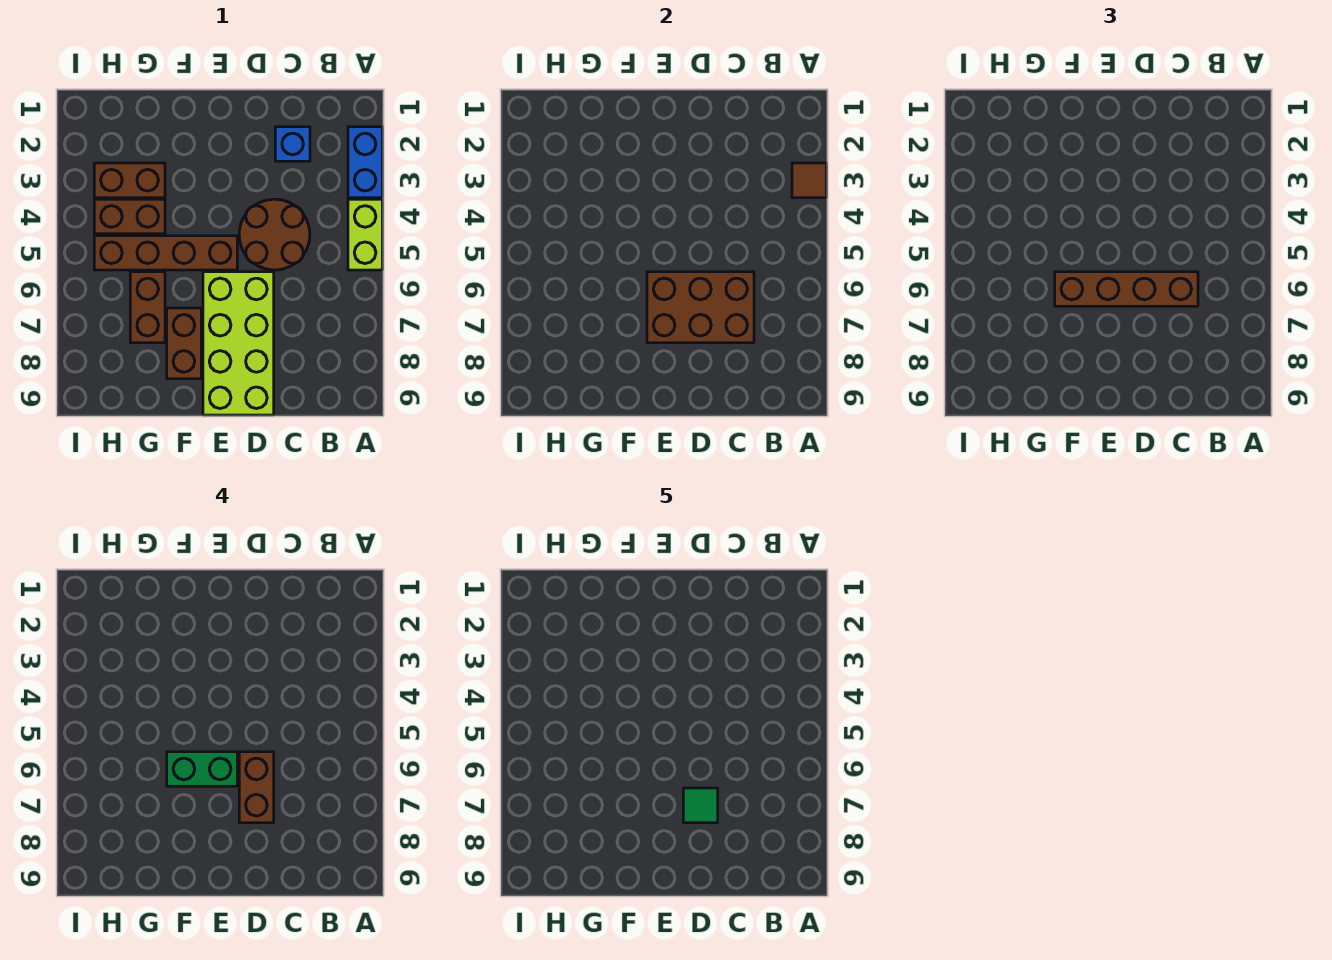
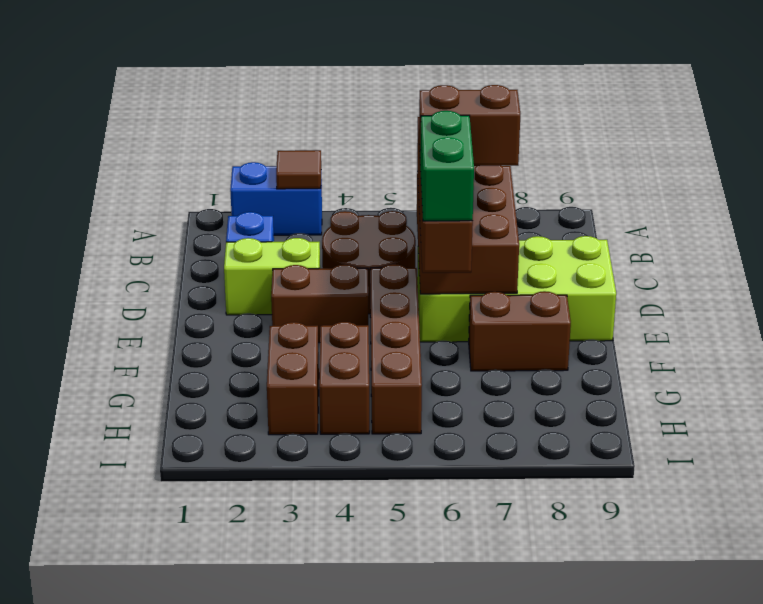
lime 1x2 brick [348,199,382,270] -> lime 1x2 brick moved to [224,238,320,315]
green 1x1 tile [683,788,718,823] -> none
brown 1x2 brick [130,272,165,343] -> brown 1x2 brick moved to [271,265,368,343]

